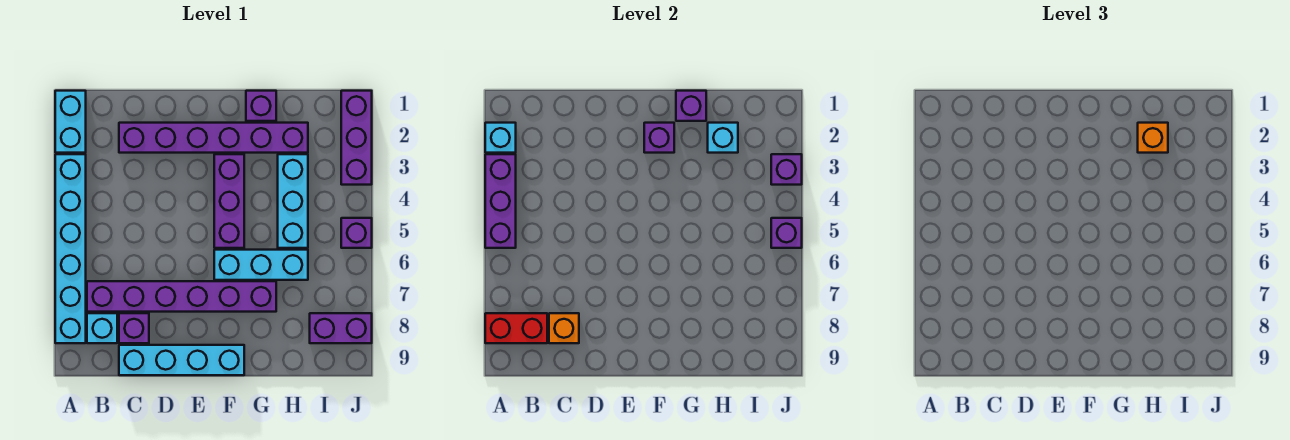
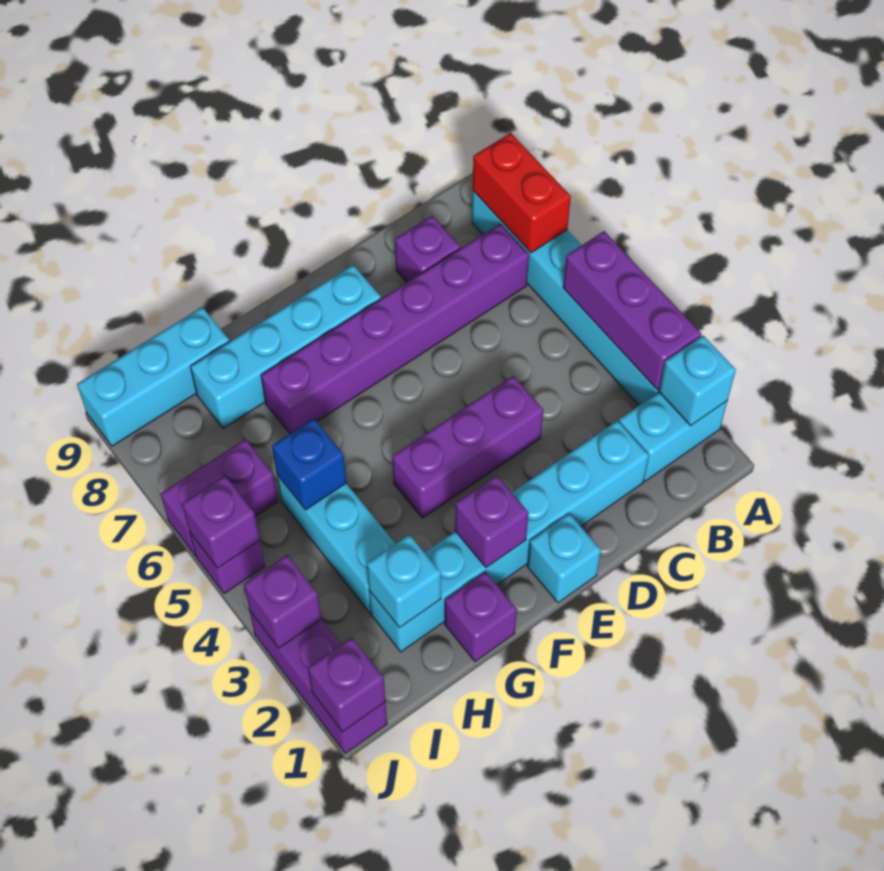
cyan 1x2 brick [55,91,86,153] -> cyan 1x2 brick turned to [619,392,727,481]
red 1x2 brick [485,313,547,343] -> red 1x2 brick turned to [473,133,571,253]
cyan 1x1 brick [87,313,117,343] -> cyan 1x1 brick moved to [527,514,601,603]
purple 1x6 brick [119,123,308,153] -> cyan 1x6 brick [369,420,649,652]
orange 1x1 brick [549,313,579,343] -> none
cyan 1x4 brick [119,345,244,375] -> cyan 1x4 brick moved to [190,265,381,429]
purple 1x3 brick [214,154,244,248] -> purple 1x3 brick turned to [392,376,543,518]
cyan 1x3 brick [214,250,308,280] -> cyan 1x3 brick moved to [77,307,229,446]
purple 1x1 brick [676,91,706,121] -> purple 1x1 brick moved to [308,638,386,732]
orange 1x1 brick [1138,123,1168,153] -> none
none -> blue 1x1 brick [272,419,346,510]
purple 1x2 brick [310,313,372,343] -> purple 1x2 brick moved to [161,439,278,556]

